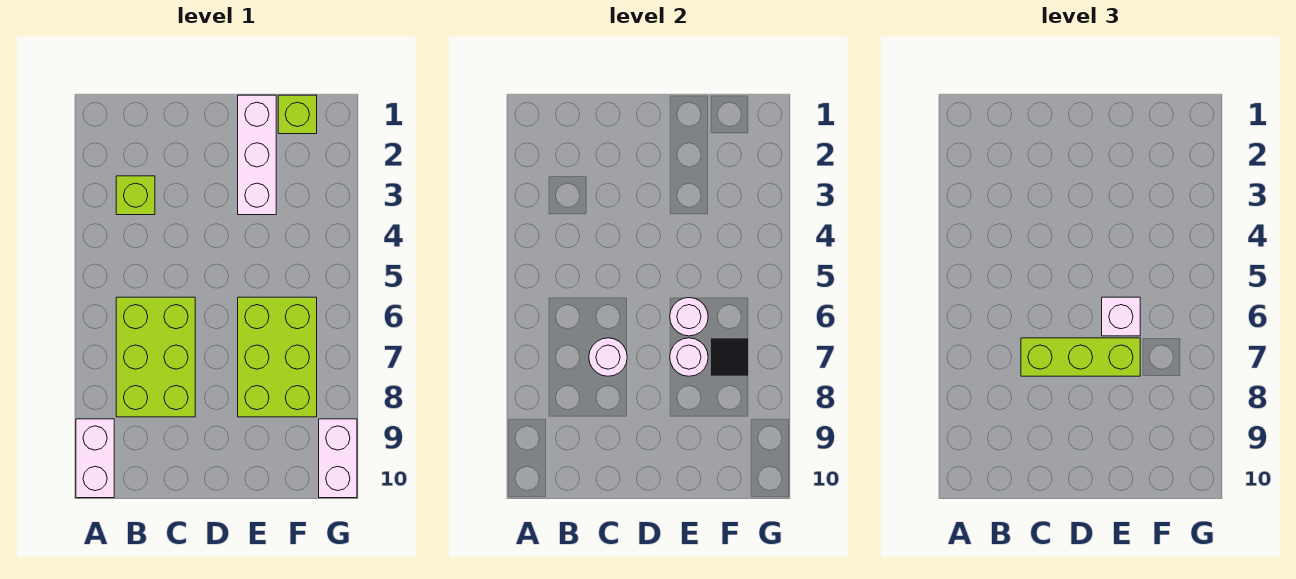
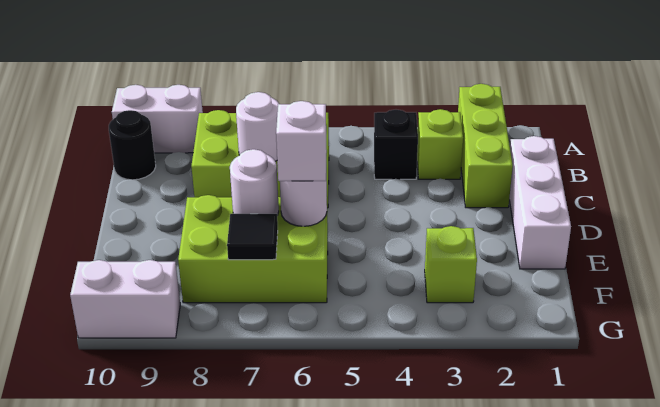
none -> black 1x1 brick [374,110,418,179]
none -> black 1x1 round brick [109,110,156,180]
lime 1x3 brick [1021,338,1140,376] -> lime 1x3 brick moved to [458,84,513,208]
white 1x3 brick [238,95,276,215] -> white 1x3 brick turned to [509,136,571,269]
lime 1x1 brick [278,95,317,134] -> lime 1x1 brick moved to [425,226,477,303]

